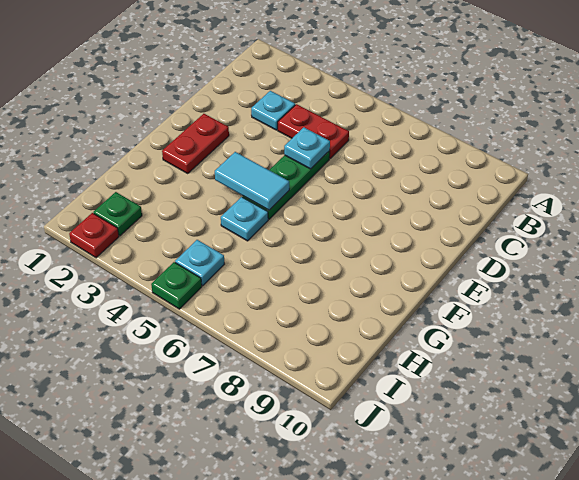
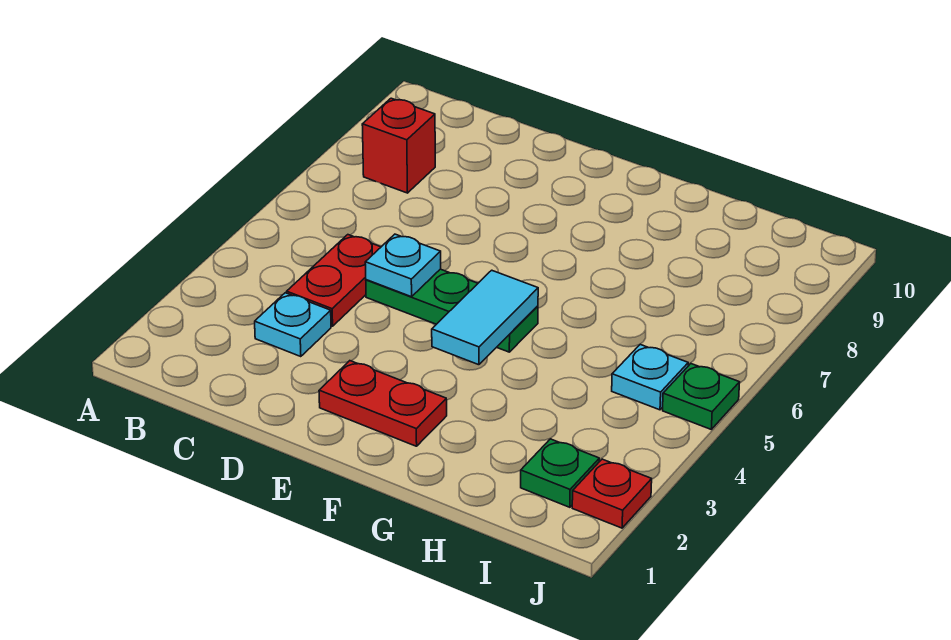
none -> red 1x1 brick [362,98,435,193]
cyan 1x1 plate [221,197,268,241] -> none

